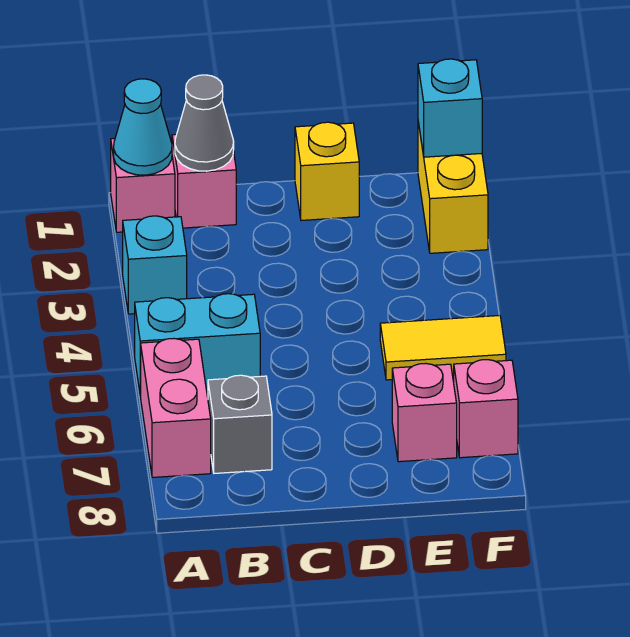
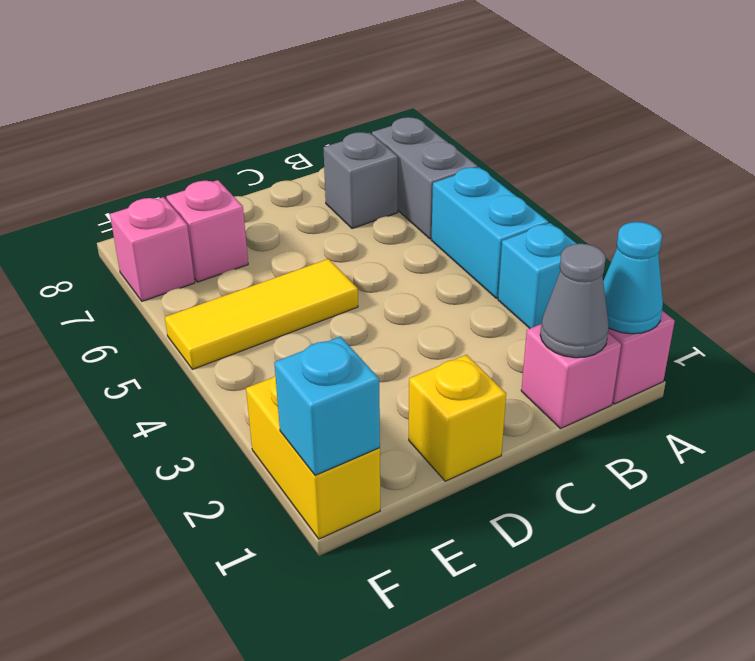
cyan 1x2 brick [135,294,260,395] -> cyan 1x2 brick turned to [431,167,548,298]
pink 1x2 brick [140,339,211,477] -> grey 1x2 brick [372,117,478,239]
yellow 1x2 tile [380,315,506,380] -> yellow 1x3 tile [165,259,358,369]

